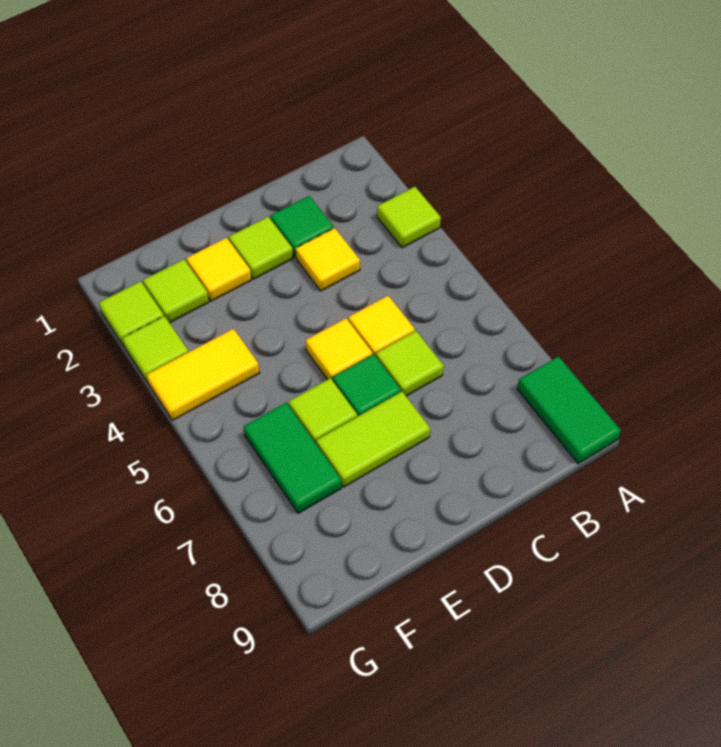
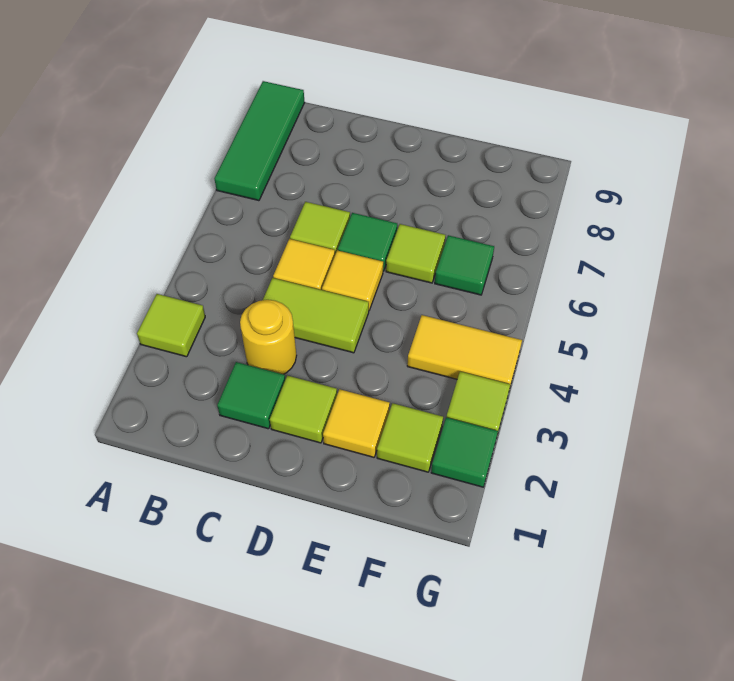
green 1x2 tile [517,356,621,464] -> green 1x3 tile [214,81,305,201]
yellow 1x1 tile [296,228,360,291] -> yellow 1x1 round brick [240,300,297,374]
lime 1x2 tile [316,392,430,487] -> lime 1x2 tile moved to [263,278,369,353]
green 1x2 tile [243,403,341,513] -> green 1x1 tile [435,235,494,295]
lime 1x1 tile [99,281,164,346] -> green 1x1 tile [431,417,498,487]

